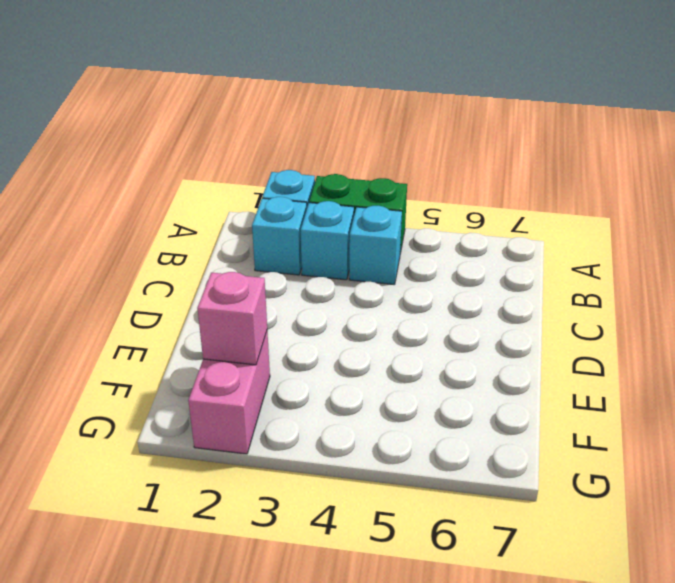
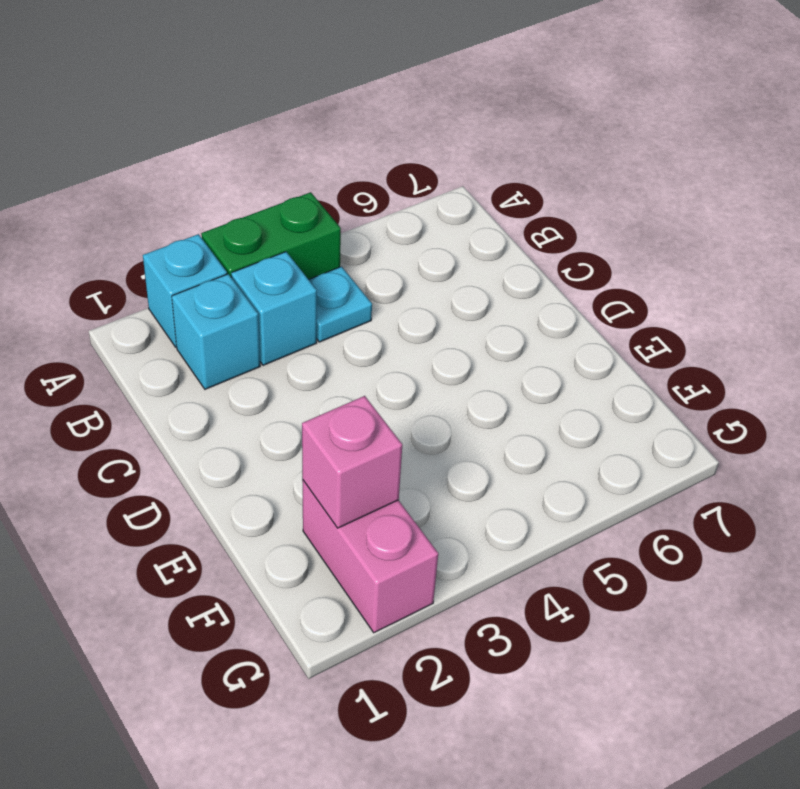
cyan 1x1 brick [349,206,402,285] -> cyan 1x1 plate [309,267,372,342]

